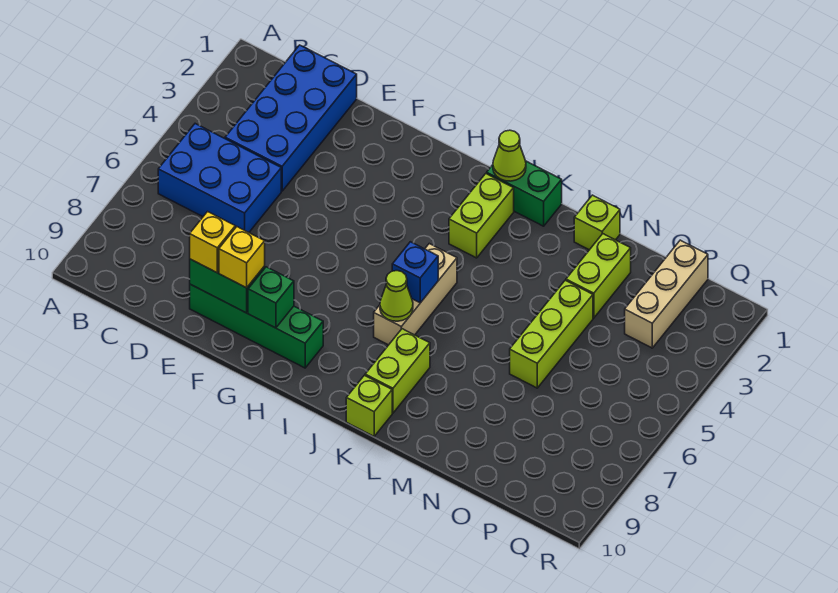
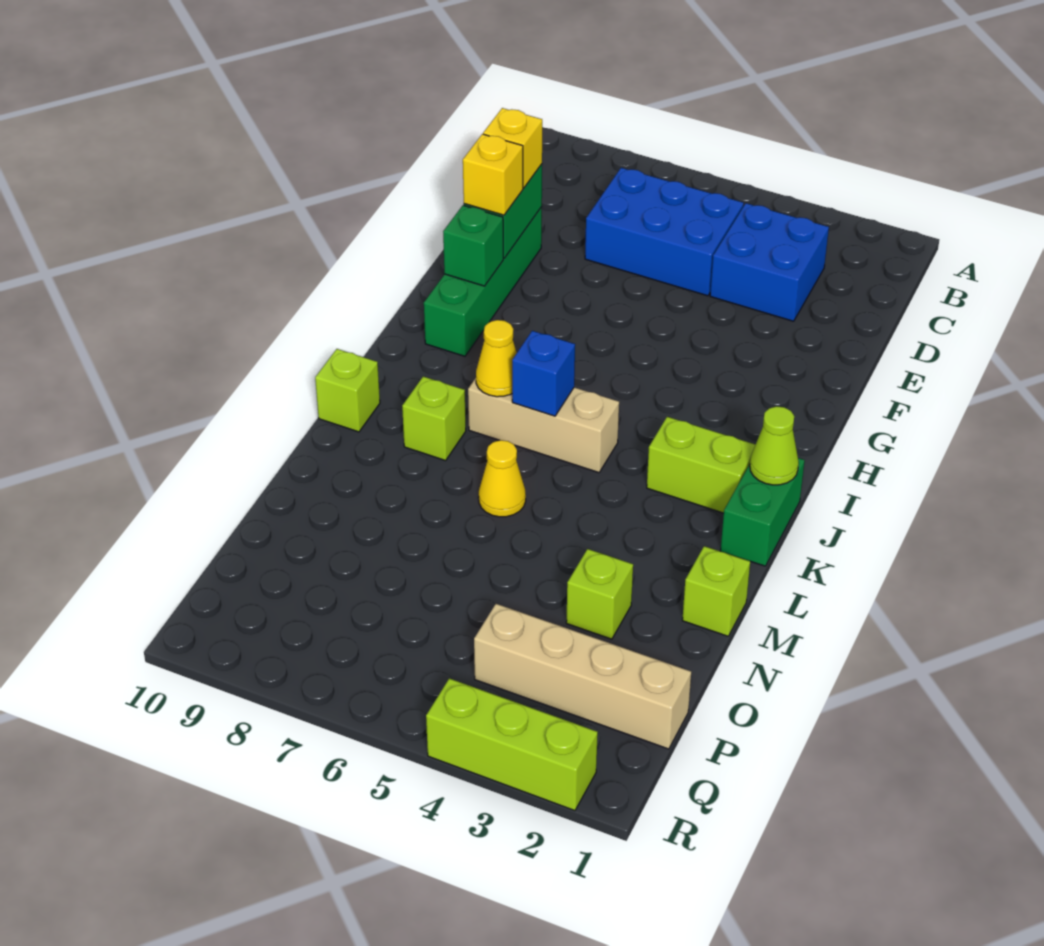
blue 2x3 brick [158,124,281,232] -> blue 2x3 brick turned to [585,168,744,296]
blue 2x4 brick [225,45,357,191] -> blue 2x2 brick [710,203,829,321]
lime 1x1 cone [380,271,413,321] -> yellow 1x1 cone [476,320,517,397]
lime 1x2 brick [365,329,430,413] -> lime 1x1 brick [402,376,466,461]
none -> yellow 1x1 cone [479,440,526,517]
lime 1x2 brick [566,234,631,318] -> lime 1x1 brick [566,549,633,639]
lime 1x3 brick [510,280,593,388] -> lime 1x3 brick moved to [426,678,598,811]
tan 1x3 brick [625,240,708,348] -> tan 1x4 brick [474,604,691,749]

